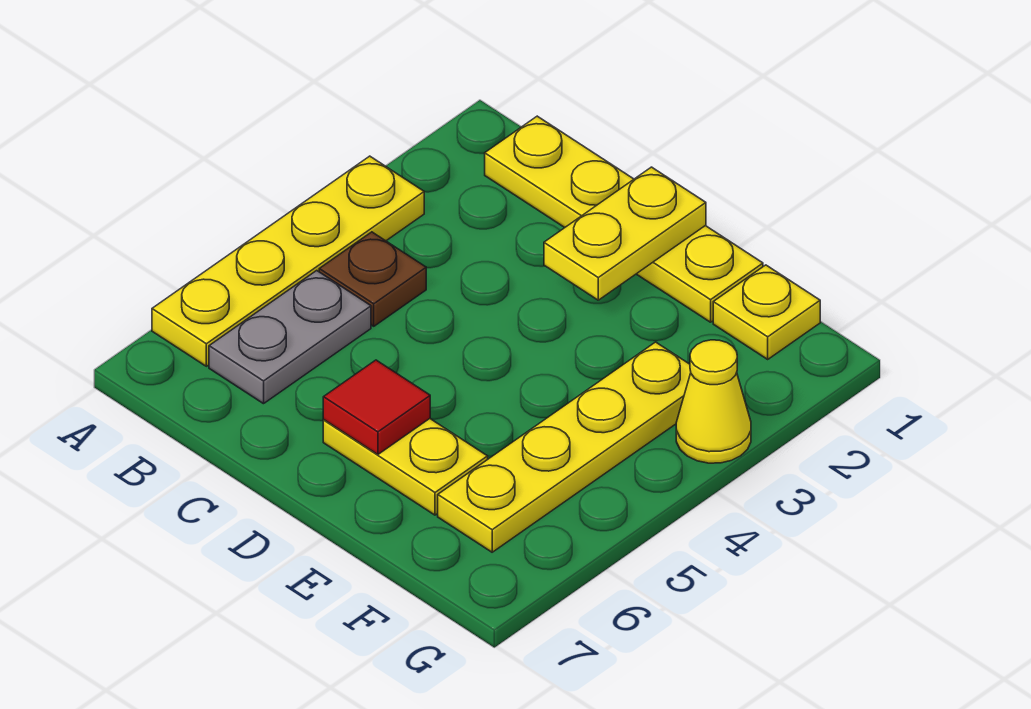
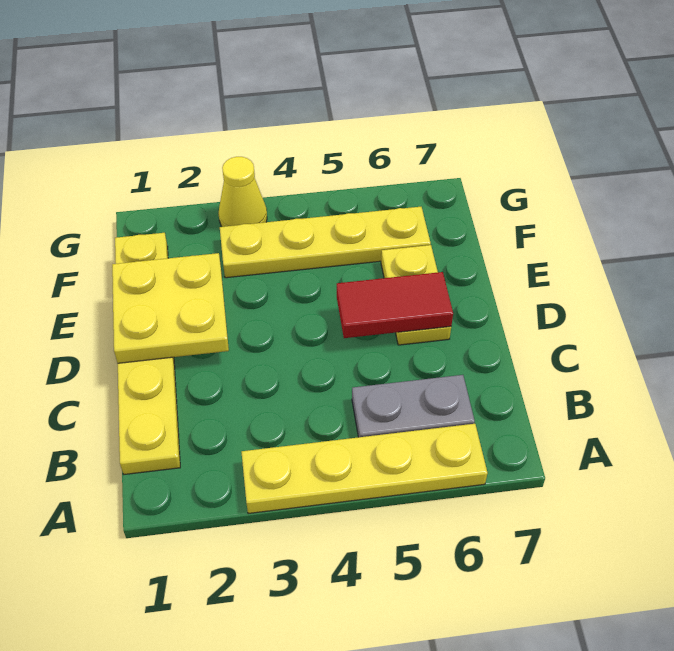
brown 1x1 plate [319,232,426,326] -> none
yellow 1x2 plate [544,167,706,300] -> yellow 2x2 plate [112,253,229,363]
red 1x1 tile [323,360,430,454] -> red 1x2 tile [337,272,453,338]

